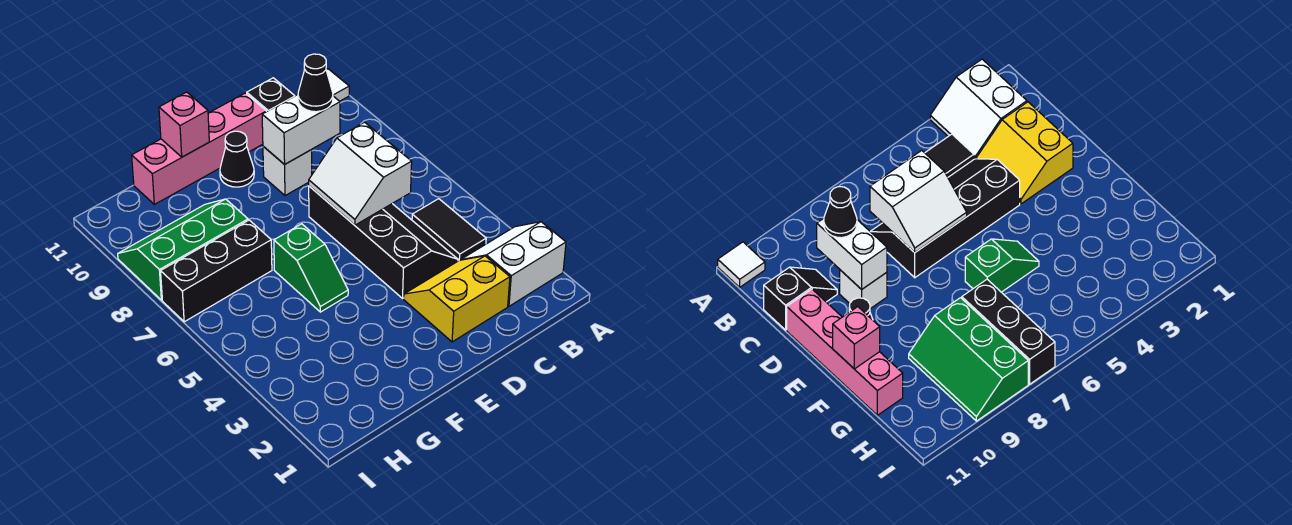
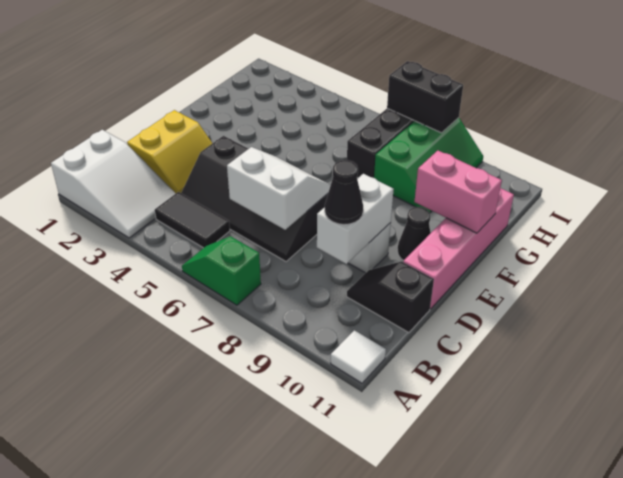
white 2x2 slope [461,222,566,306] -> white 2x3 slope [51,130,176,238]
green 1x2 slope [274,224,348,312] -> green 1x2 slope moved to [182,236,261,305]
pink 1x1 brick [159,92,209,157] -> pink 1x2 brick [414,151,502,233]
none -> black 1x2 brick [387,61,463,133]

